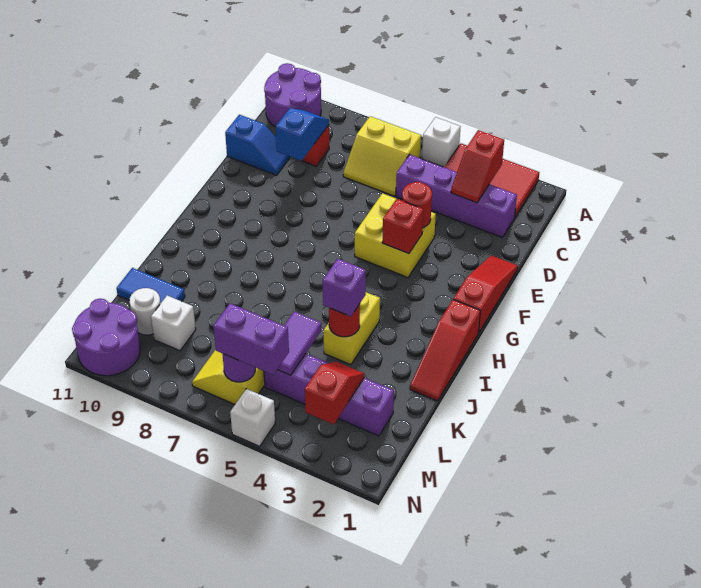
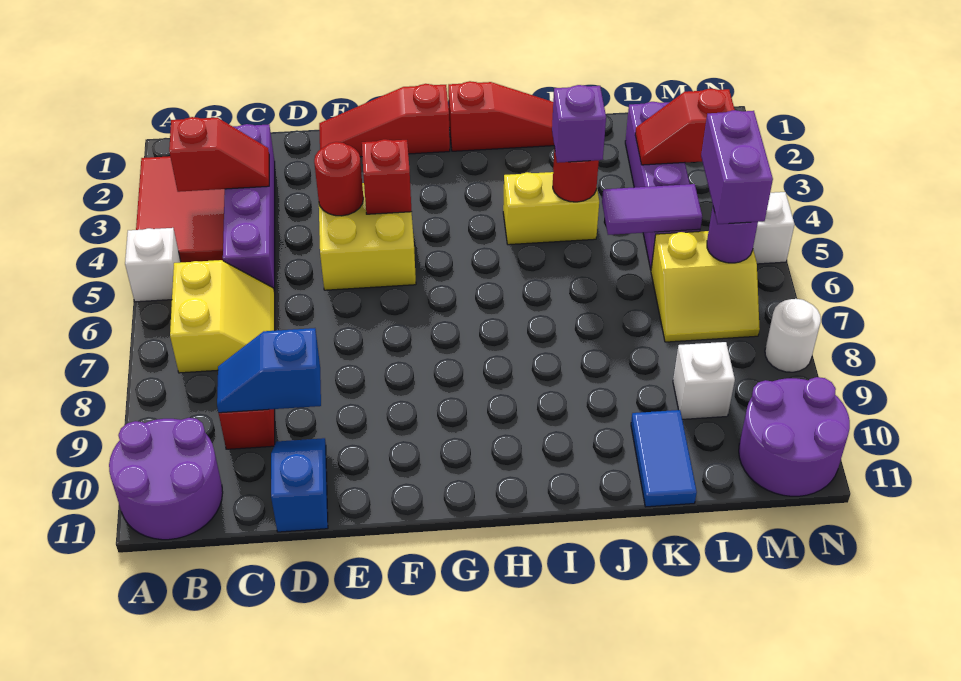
white 1x1 round brick [129,288,161,335] -> white 1x1 round brick moved to [765,299,821,372]

